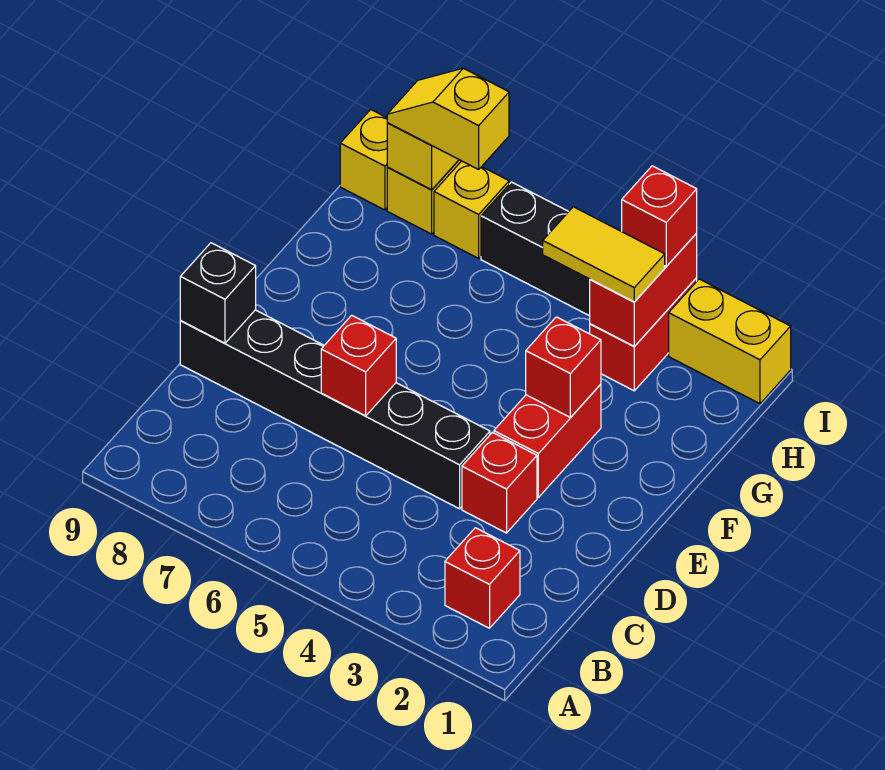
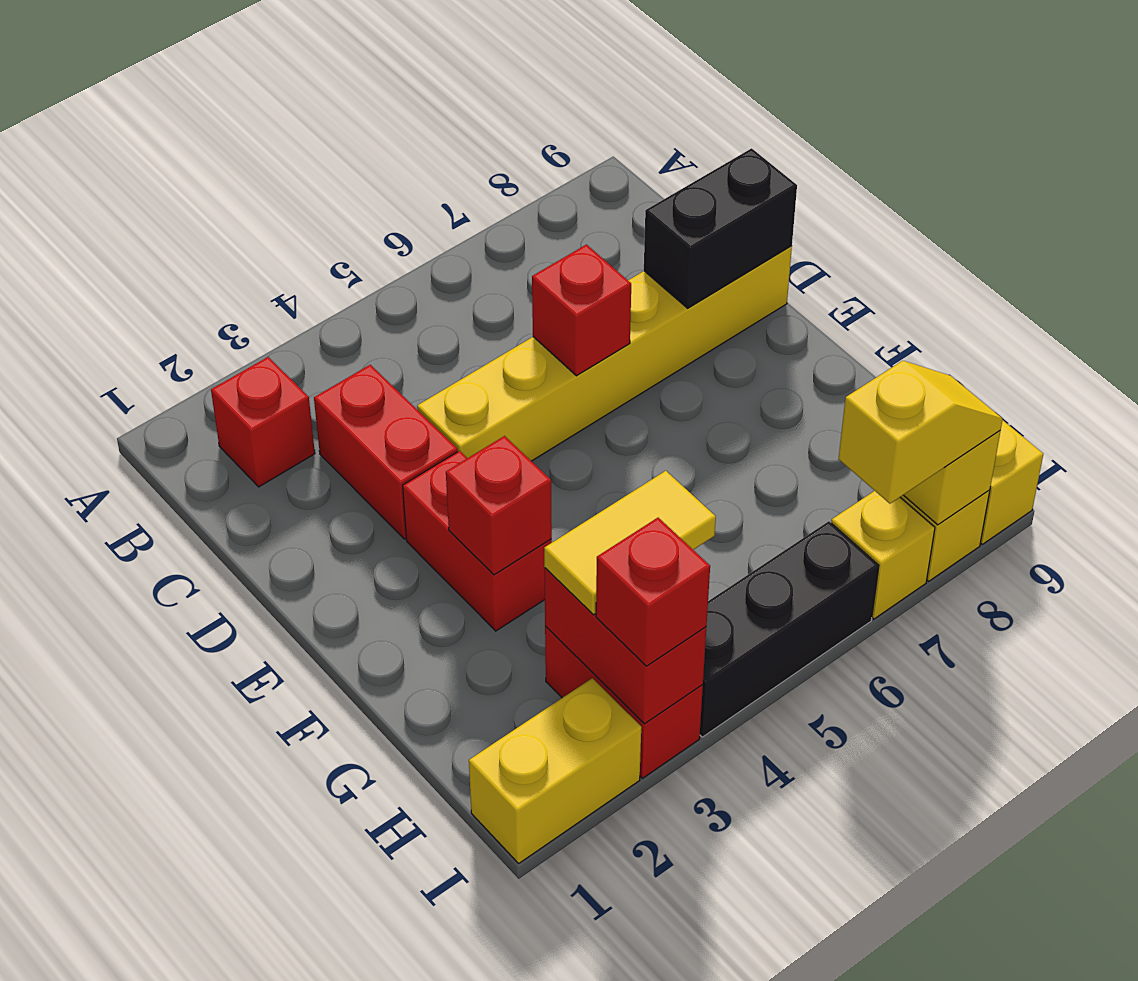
red 1x1 brick [462,432,537,533] -> red 1x2 brick [314,365,458,539]
black 1x6 brick [180,310,490,509] -> yellow 1x6 brick [417,246,792,461]
black 1x1 brick [180,243,256,343] -> black 1x2 brick [644,148,797,308]

